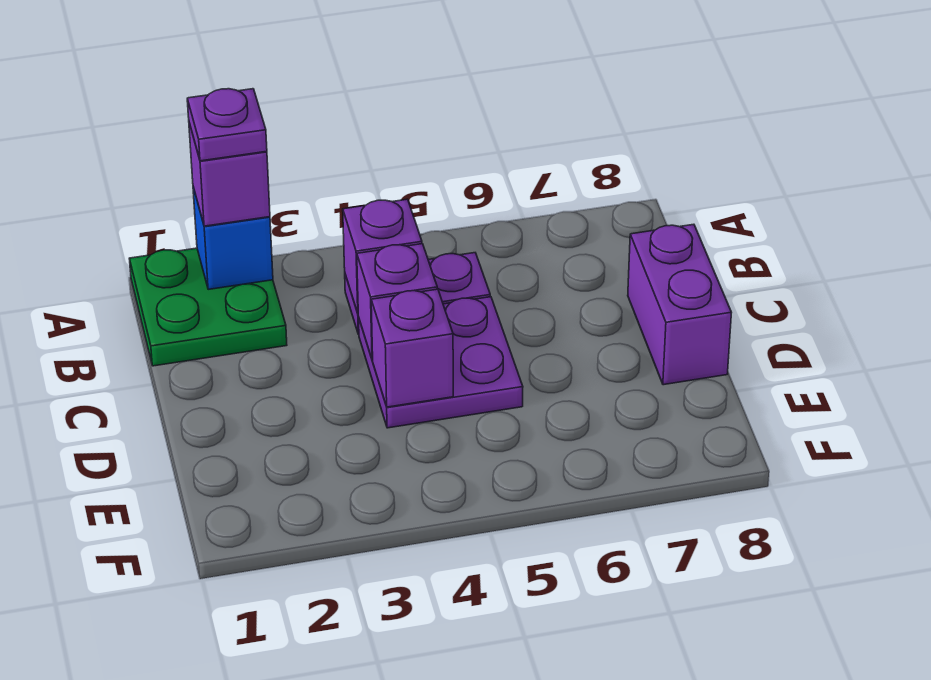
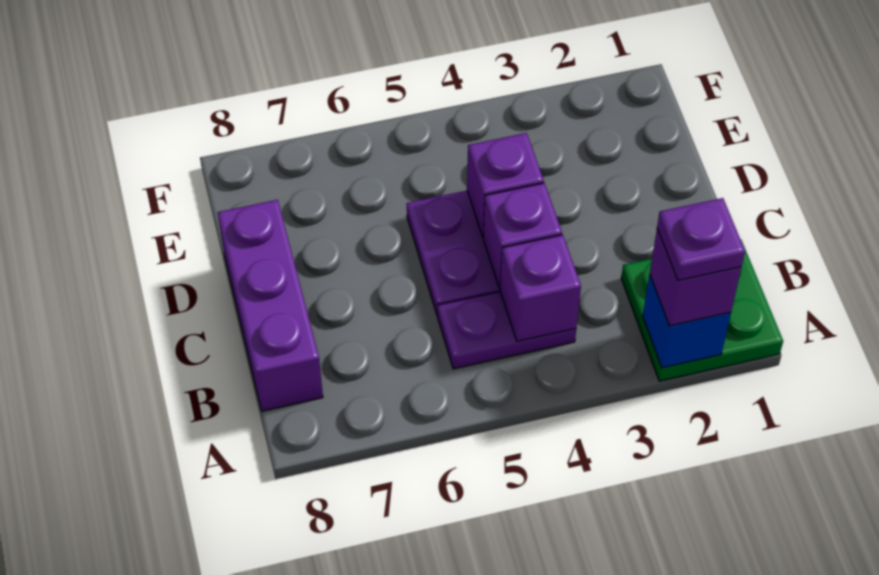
purple 1x2 brick [628,224,732,385] -> purple 1x3 brick [218,200,323,411]

